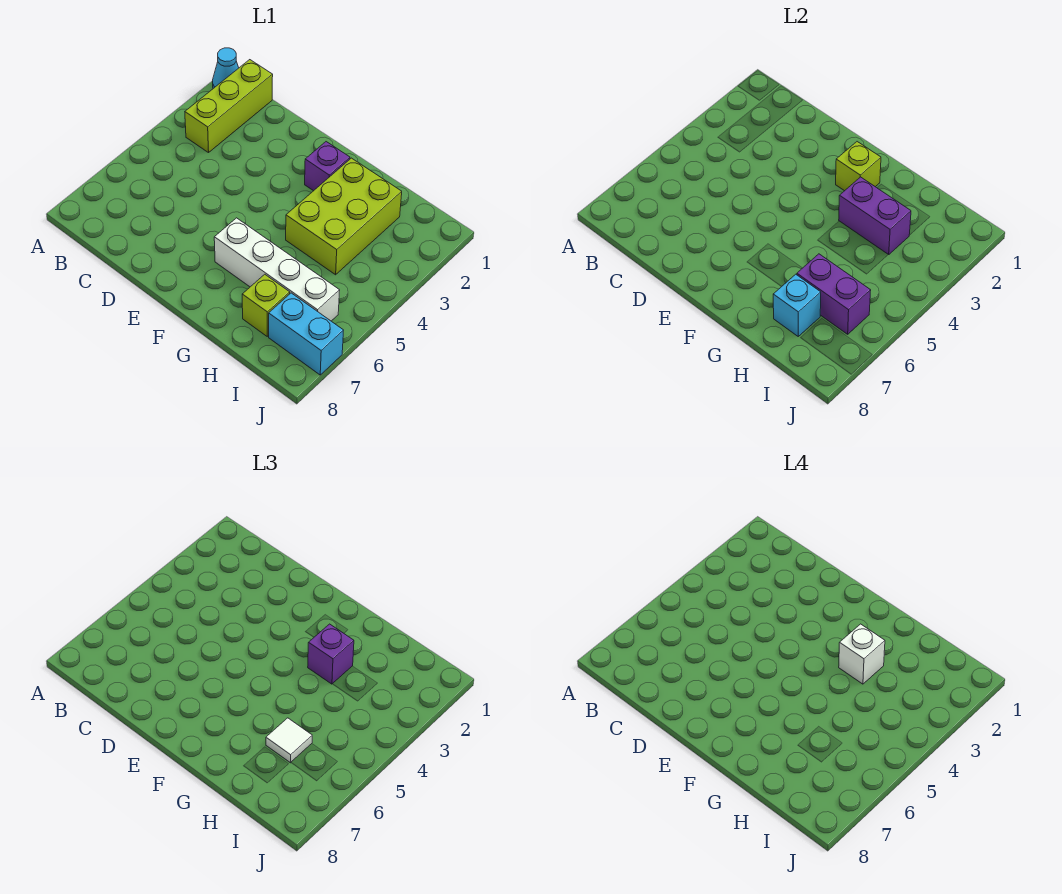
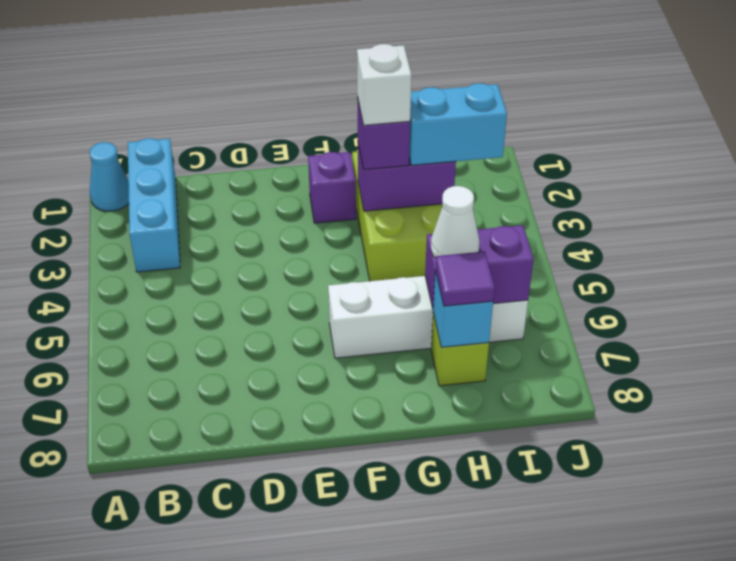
lime 1x3 brick [185,60,273,153] -> cyan 1x3 brick [128,138,180,272]
lime 1x1 brick [836,142,881,191] -> none
white 1x1 tile [266,718,312,763] -> white 1x1 cone [431,186,479,258]
none -> purple 1x1 tile [435,251,495,306]
cyan 1x2 brick [269,293,344,375] -> cyan 1x2 brick moved to [409,83,507,165]

